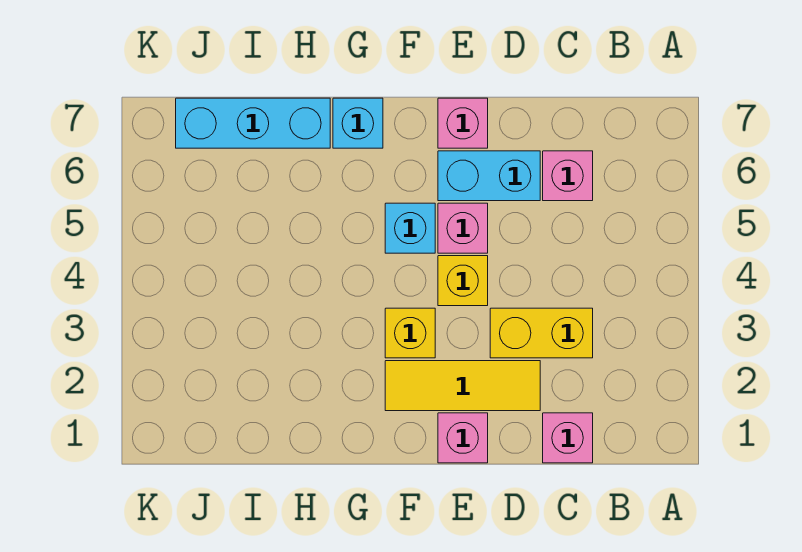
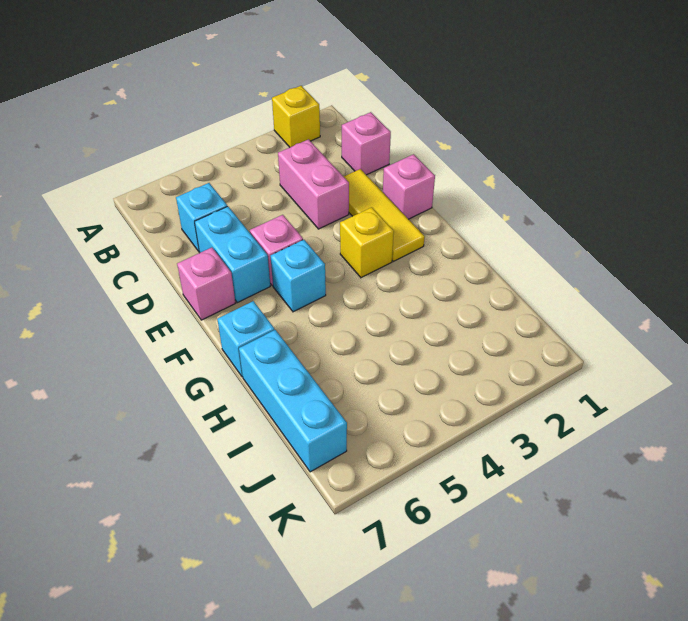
yellow 1x2 brick [490,308,593,358] -> pink 1x2 brick [278,139,349,229]
pink 1x1 brick [543,151,593,201] -> cyan 1x1 brick [176,183,227,252]
yellow 1x1 brick [438,256,488,306] -> yellow 1x1 brick moved to [272,86,320,147]

